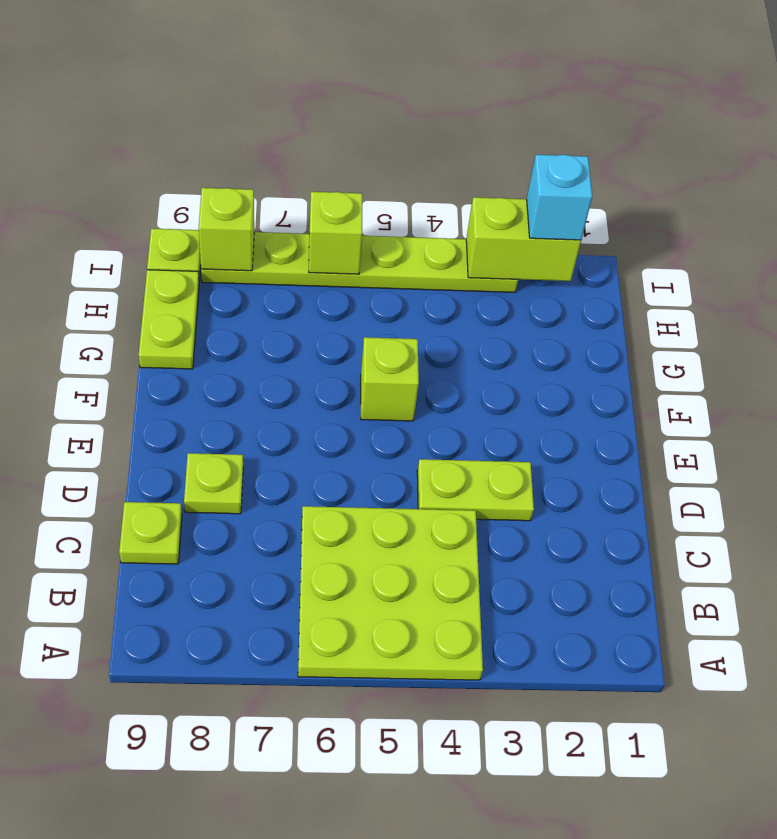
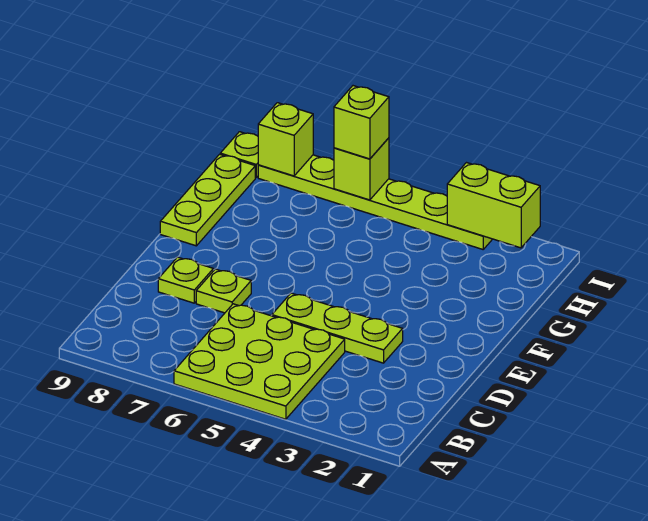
lime 1x1 plate [119,502,182,564] -> lime 1x1 plate moved to [196,269,251,313]
lime 1x2 plate [417,459,534,521] -> lime 1x3 plate [272,293,403,363]
lime 1x1 brick [361,337,419,421] -> lime 1x1 brick moved to [334,86,389,159]
lime 1x2 plate [139,270,199,369] -> lime 1x3 plate [160,154,255,246]
cyan 1x1 brick [527,155,592,240] -> none

